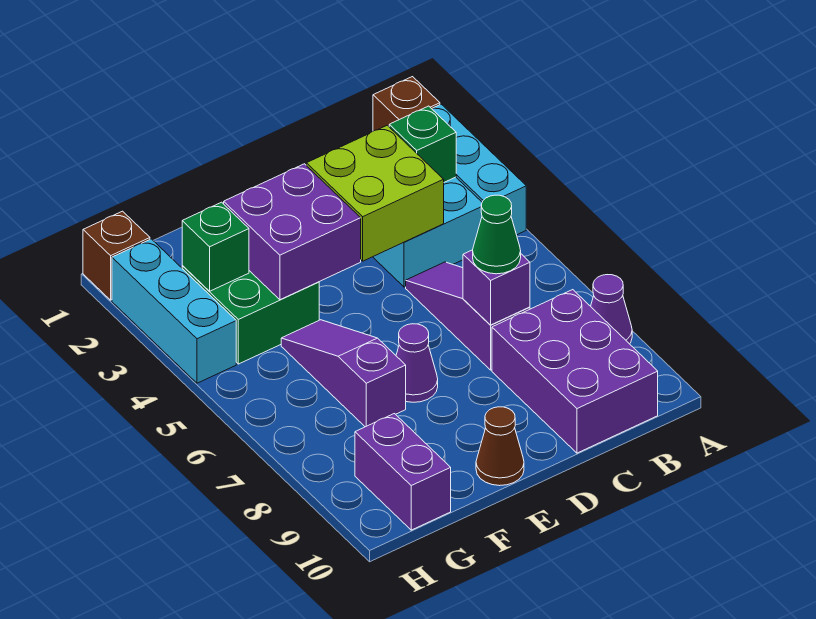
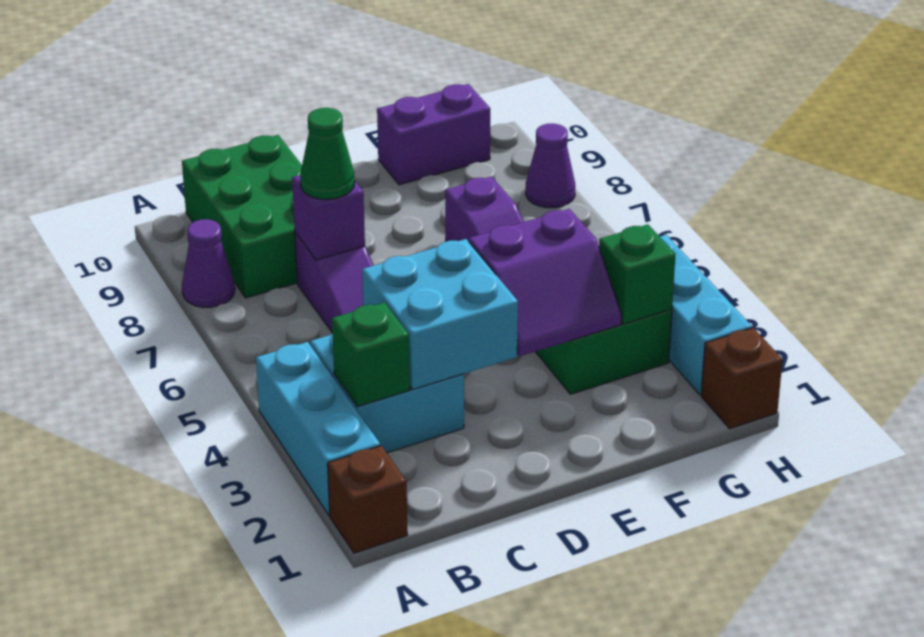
purple 2x3 brick [492,290,658,453] -> green 2x3 brick [182,135,302,298]
lime 2x2 brick [306,125,444,261] -> cyan 2x2 brick [362,239,518,390]
purple 2x2 brick [224,164,361,300] -> purple 2x2 slope [469,209,622,356]
purple 1x1 cone [396,324,438,402] -> purple 1x1 cone moved to [526,124,575,208]
brown 1x1 cone [476,407,524,486] -> none
purple 1x2 brick [355,414,451,530] -> purple 1x2 brick turned to [377,84,490,185]

